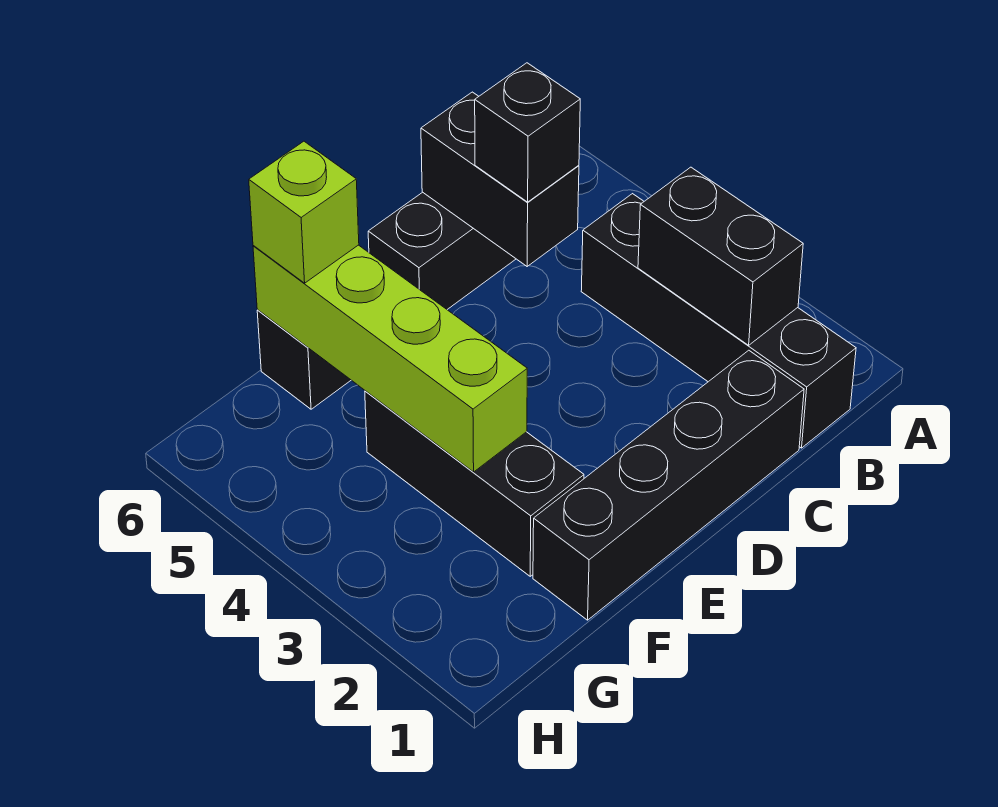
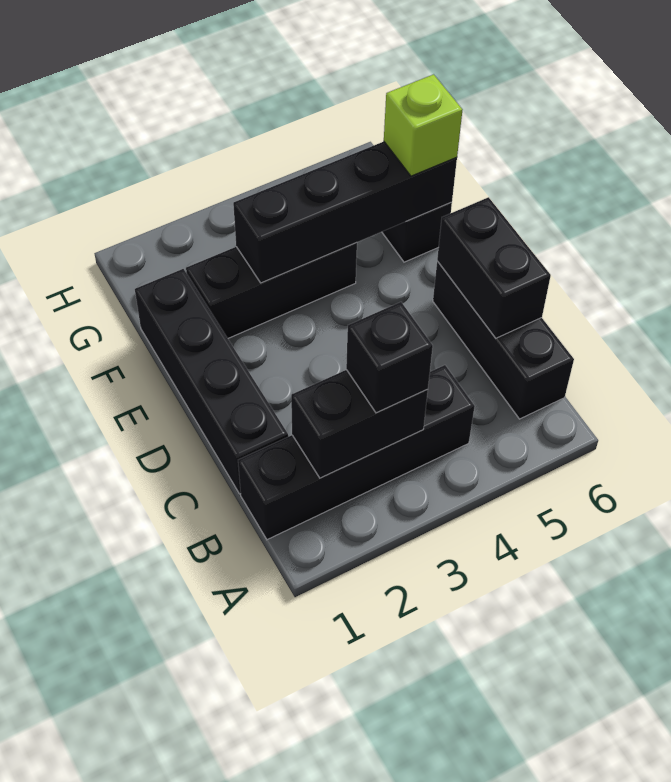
black 1x2 brick [421,92,579,266] -> black 1x2 brick turned to [437,197,551,338]
black 1x1 brick [475,63,580,202] -> black 1x1 brick moved to [346,302,433,413]
lime 1x4 brick [253,245,527,472] -> black 1x4 brick [233,142,457,283]

